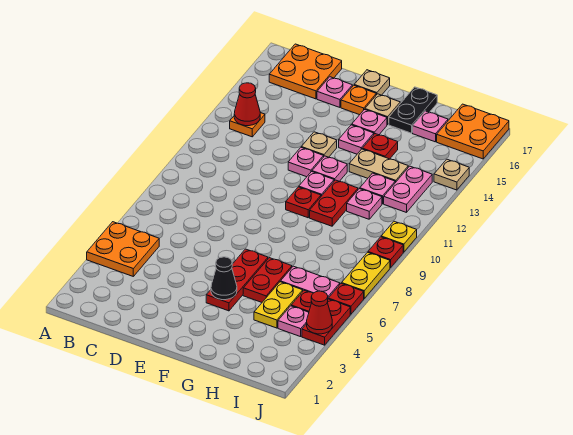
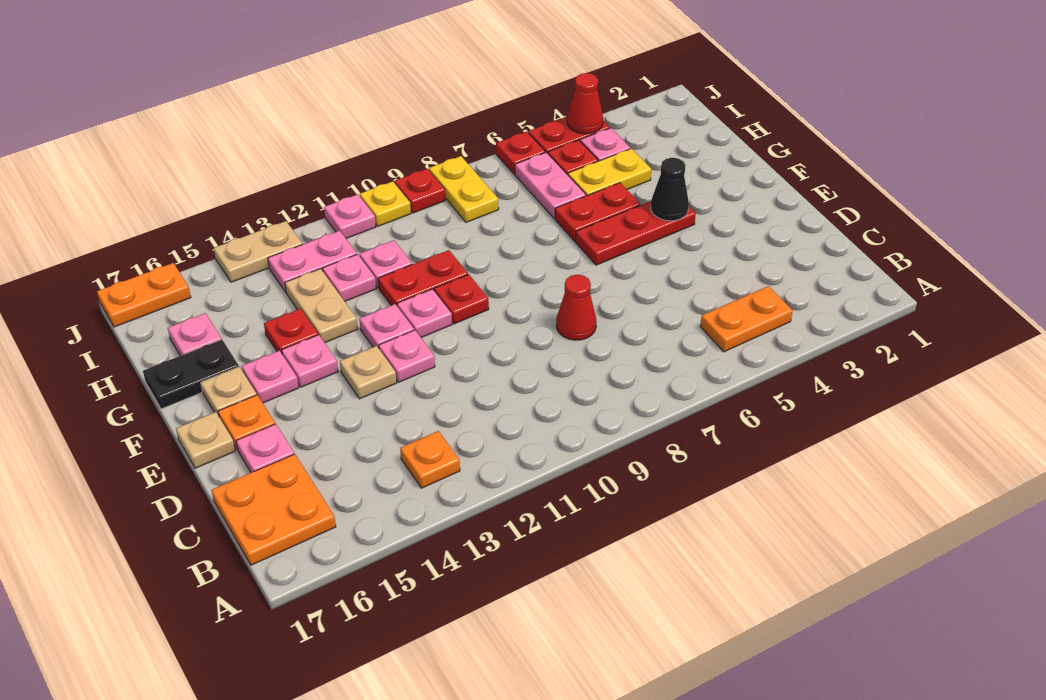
orange 2x2 plate [87,222,159,276] -> orange 1x2 plate [700,286,793,352]
red 1x1 cone [234,83,260,126] -> red 1x1 cone moved to [556,275,596,340]
orange 2x2 plate [437,104,509,159] -> orange 1x2 plate [97,263,191,327]
yellow 1x2 plate [342,252,390,298] -> yellow 1x2 plate turned to [429,156,499,222]
none -> pink 1x1 plate [324,194,376,238]
tan 1x1 plate [434,159,469,190] -> tan 1x2 plate [214,221,302,282]

